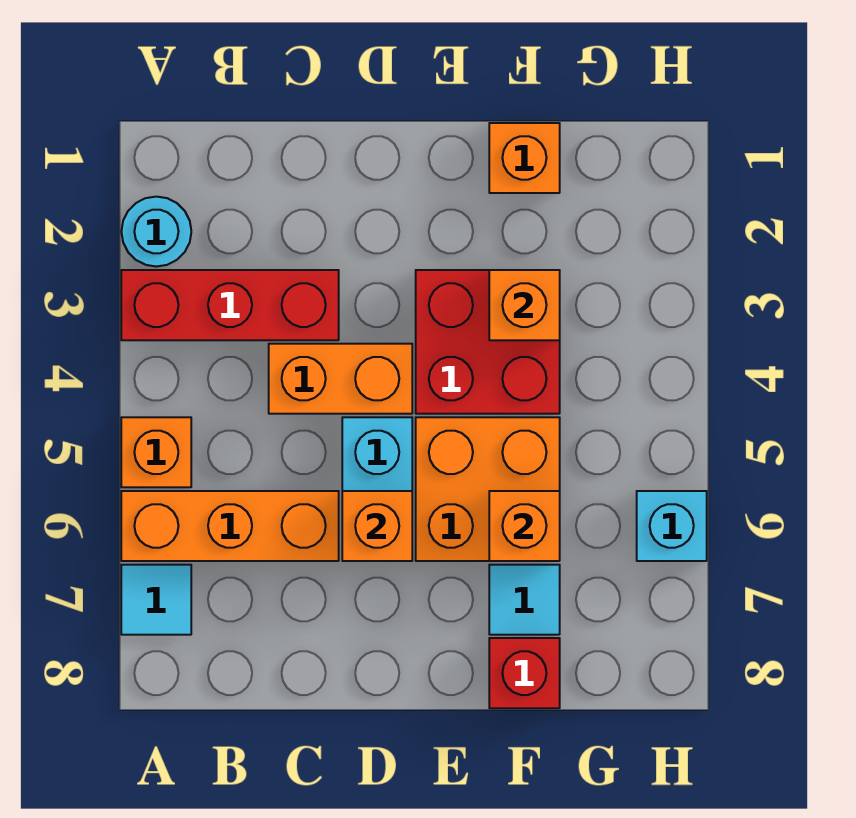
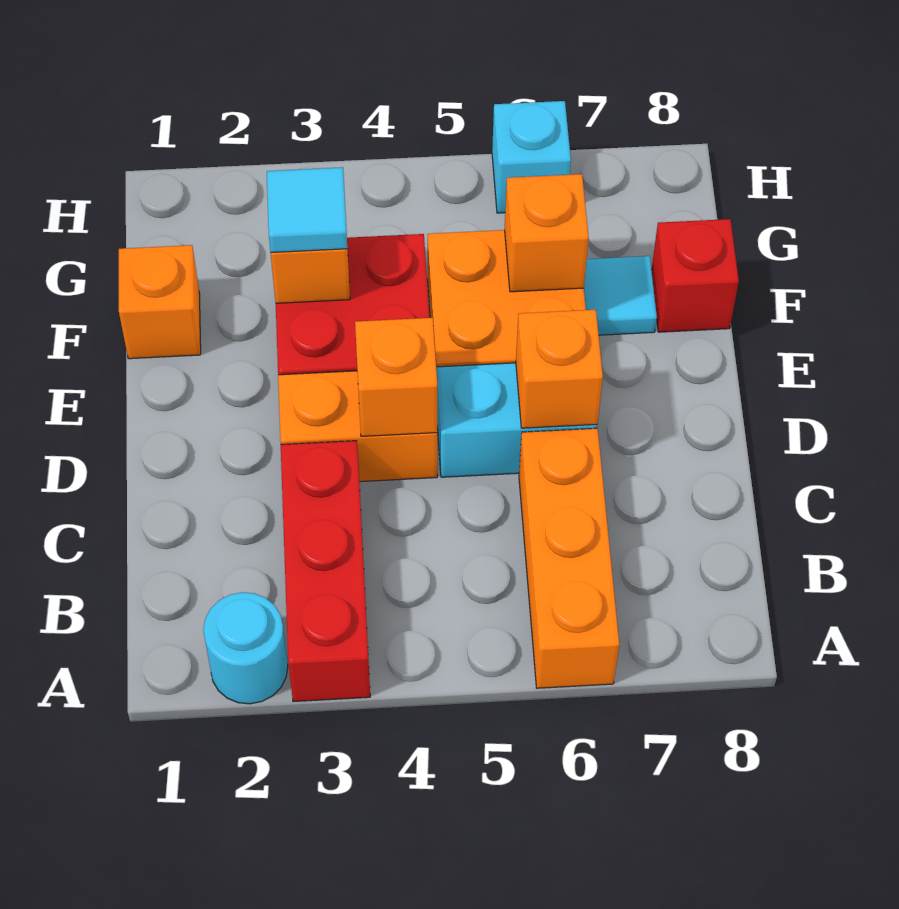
orange 1x1 brick [121,417,191,487] -> orange 1x1 brick moved to [355,318,437,436]
cyan 1x1 tile [121,565,191,635] -> cyan 1x1 tile moved to [267,167,347,253]
orange 1x2 brick [269,344,412,414] -> orange 1x2 brick turned to [278,371,437,482]

